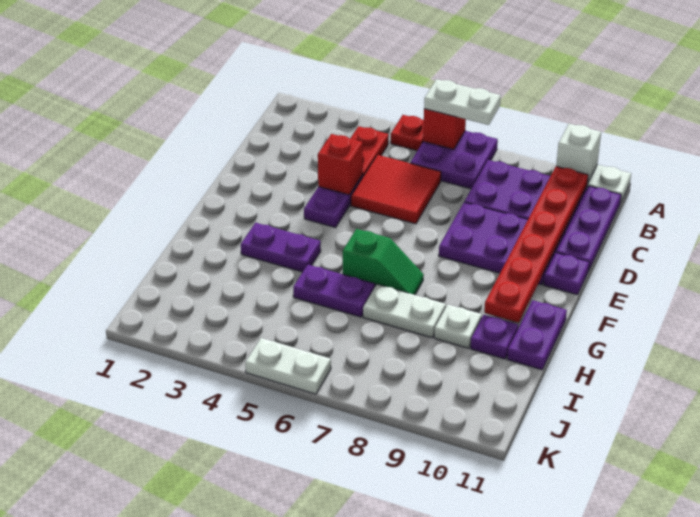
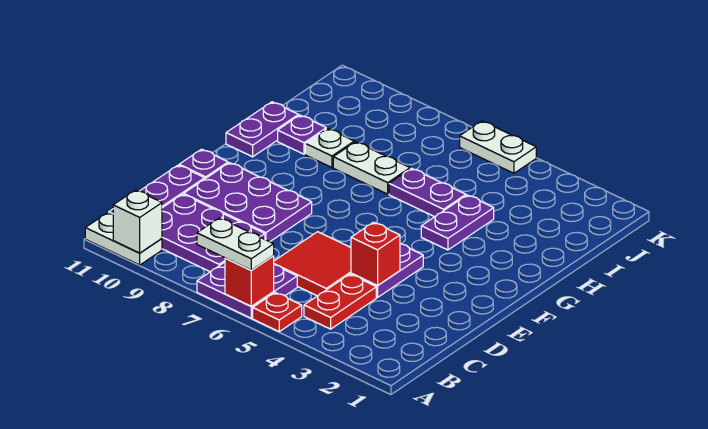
red 1x6 plate [484,166,588,323] -> none
purple 1x2 plate [241,223,321,272] -> purple 1x2 plate turned to [421,195,494,250]
green 1x2 slope [343,229,424,295] -> none

